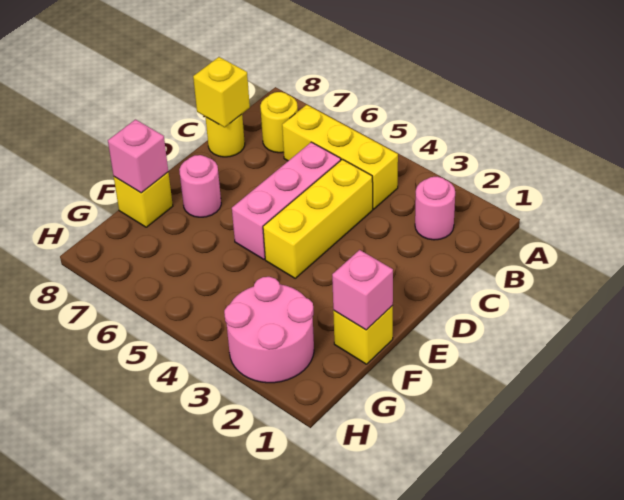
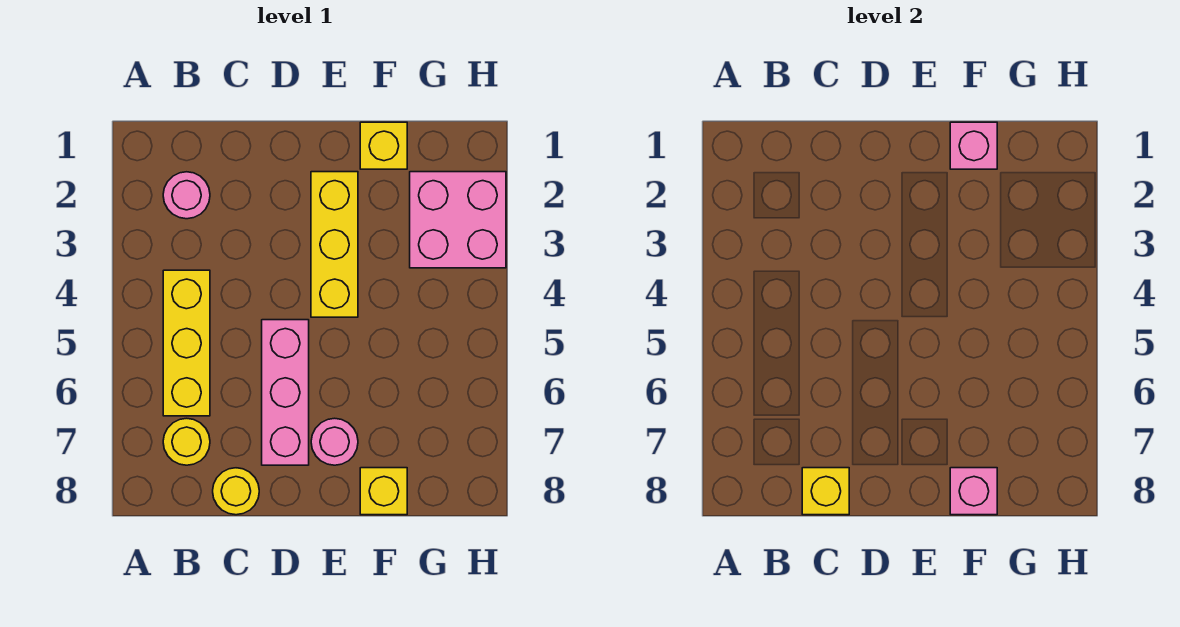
yellow 1x3 brick [263,159,373,278] -> yellow 1x3 brick turned to [311,172,358,317]
pink 1x3 brick [232,142,341,259] -> pink 1x3 brick turned to [262,320,309,465]
pink 2x2 round brick [224,277,314,383] -> pink 2x2 brick [410,172,506,268]

